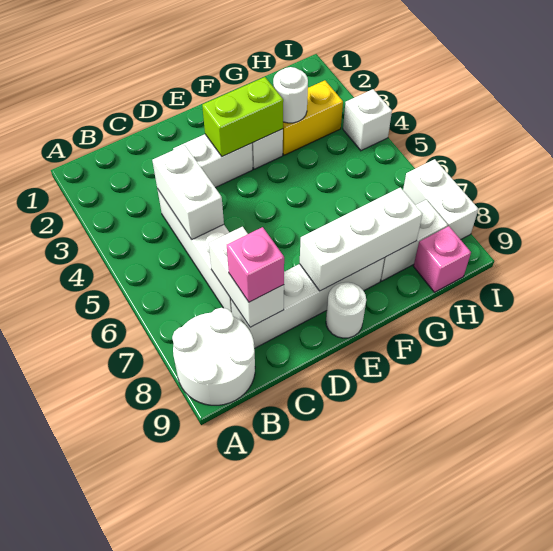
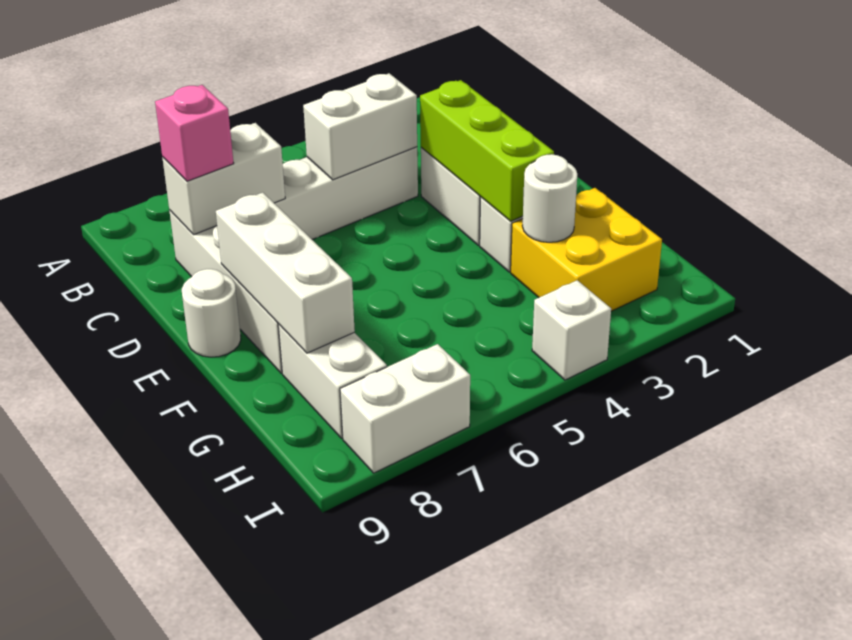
white 2x2 round brick [172,308,255,405] -> none
lime 1x2 brick [202,77,283,157] -> lime 1x3 brick [420,80,554,221]
yellow 1x2 brick [283,80,343,155] -> yellow 2x2 brick [511,188,662,311]
pink 1x1 brick [413,226,471,292] -> none

